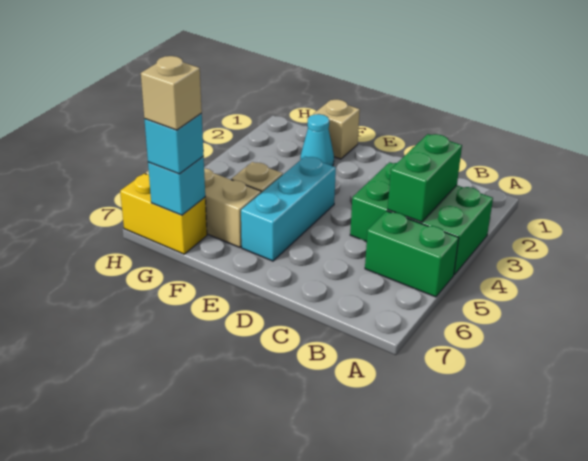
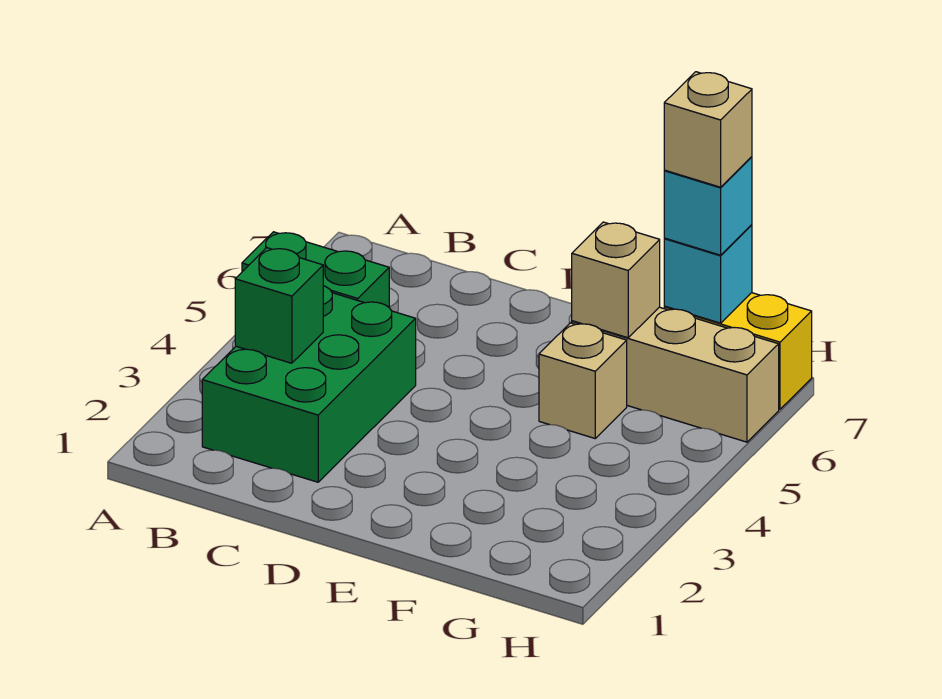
green 2x3 brick [350,162,493,275] -> green 2x3 brick turned to [202,286,416,482]
green 1x2 brick [388,134,462,222] -> green 1x1 brick [235,248,323,363]
cyan 1x3 brick [241,157,336,261] -> none
tan 1x1 brick [314,100,360,159] -> tan 1x1 brick moved to [572,222,660,338]
cyan 1x1 cone [300,114,334,166] -> none

